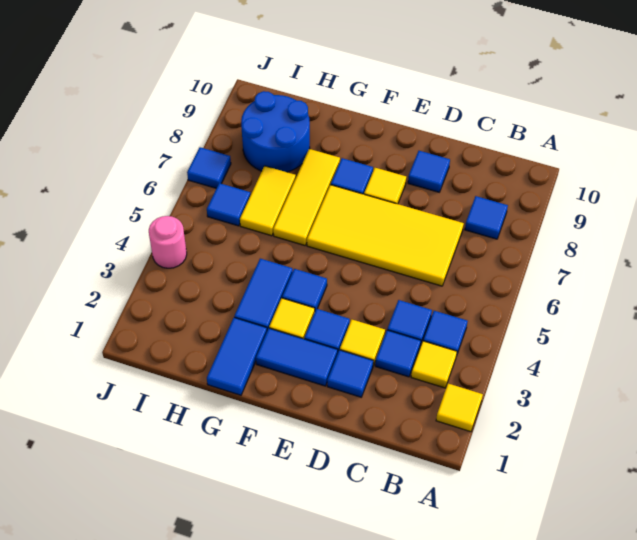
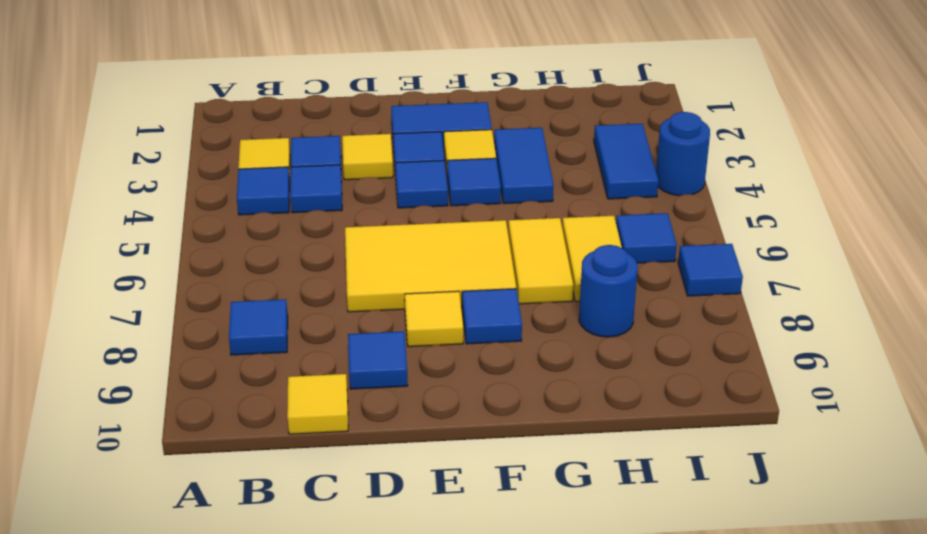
yellow 1x1 tile [436,384,483,432] -> yellow 1x1 tile moved to [287,374,348,434]
yellow 2x4 tile [307,185,464,286] -> yellow 2x3 tile [345,220,516,312]
blue 1x1 tile [327,350,373,397] -> blue 1x1 tile moved to [395,161,448,208]
blue 1x2 tile [207,318,267,395] -> blue 1x2 tile moved to [594,124,659,199]
yellow 1x3 tile [273,149,340,246] -> yellow 1x2 tile [508,218,573,304]
blue 2x2 round brick [241,91,310,172] -> blue 1x1 round brick [579,245,638,337]
pink 1x1 round brick [149,216,187,268] -> blue 1x1 round brick [656,112,710,196]

